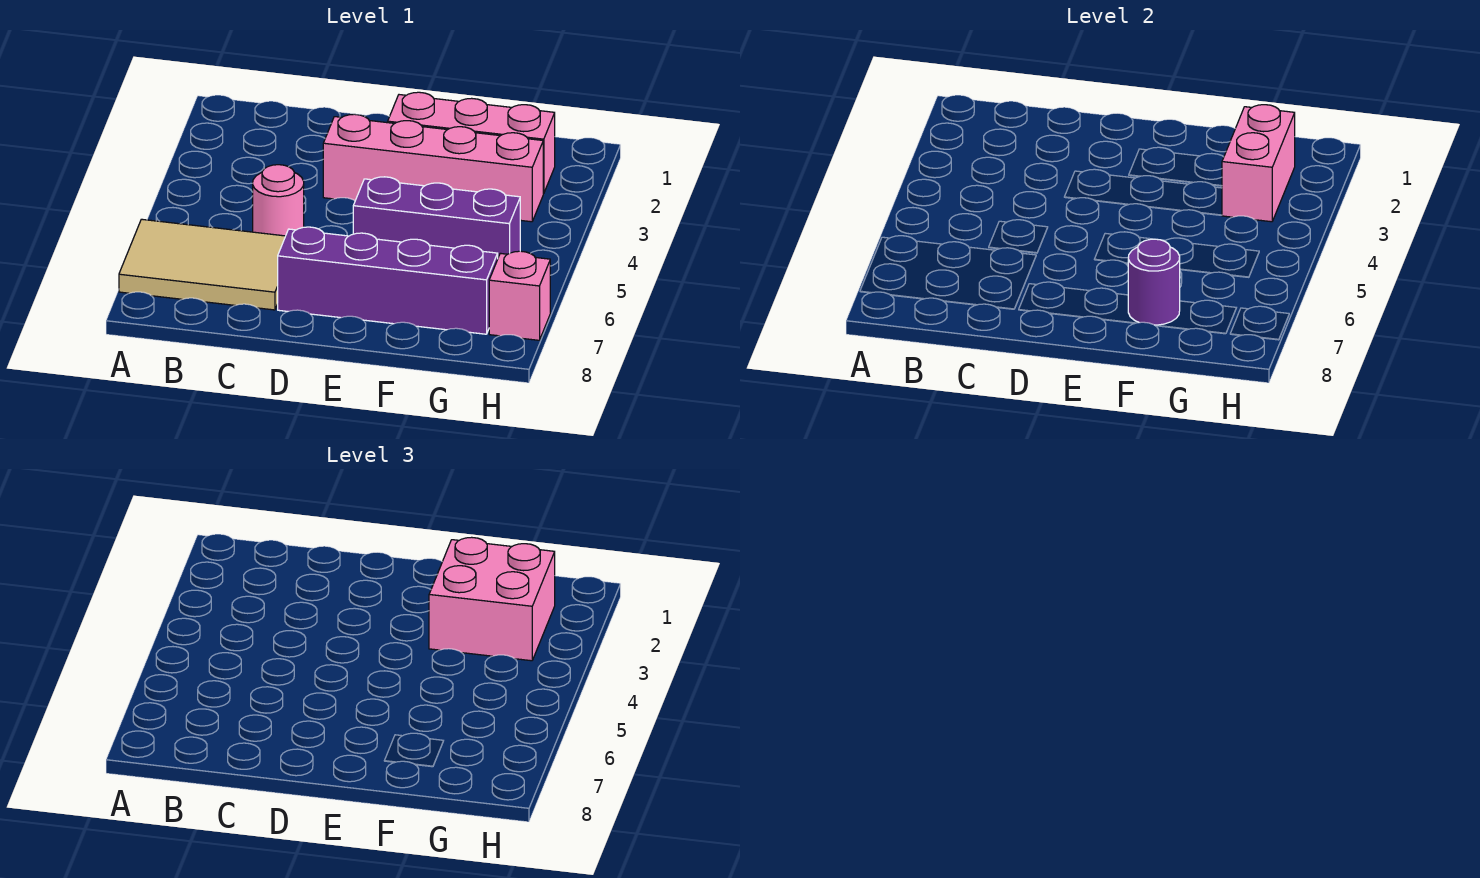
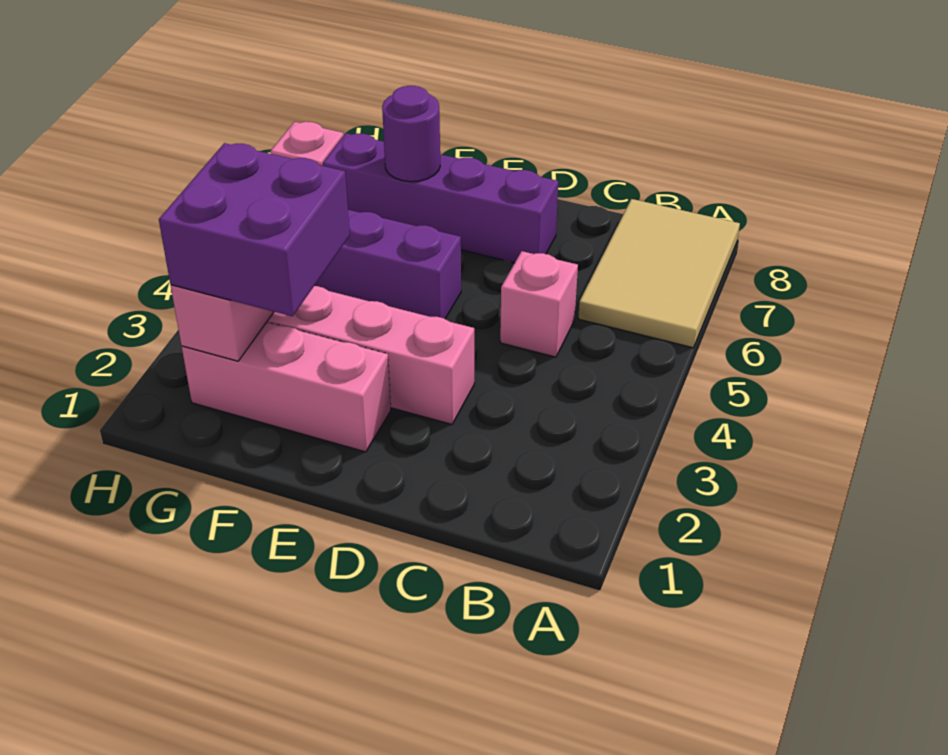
tan 2x3 tile [119,219,285,310] -> tan 2x3 tile turned to [578,199,740,348]
pink 1x1 round brick [253,165,304,236] -> pink 1x1 brick [500,251,578,357]
pink 2x2 brick [429,537,555,661] -> purple 2x2 brick [159,143,350,316]

